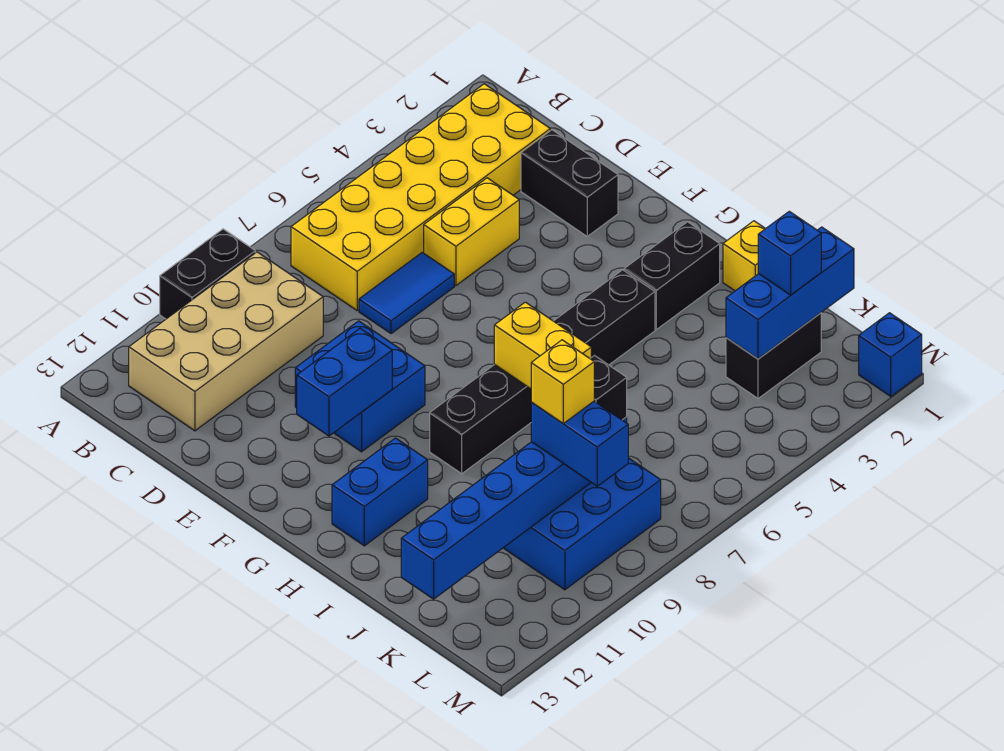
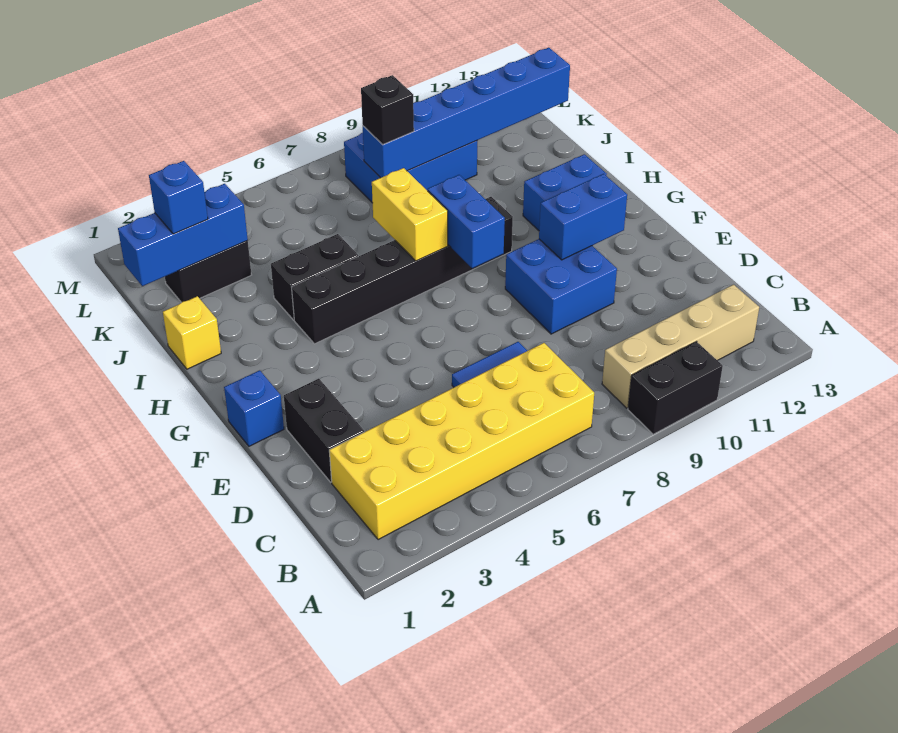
tan 2x4 brick [129,252,323,431] -> tan 1x4 brick [602,285,759,408]
yellow 1x2 brick [424,178,519,285] -> none
black 1x2 brick [624,222,720,330] -> black 1x2 brick moved to [271,234,358,320]
blue 1x2 brick [531,401,628,486] -> blue 1x2 brick moved to [428,175,505,268]
yellow 1x1 brick [531,340,594,424] -> none
blue 1x1 brick [859,313,922,396] -> blue 1x1 brick moved to [224,370,284,446]

